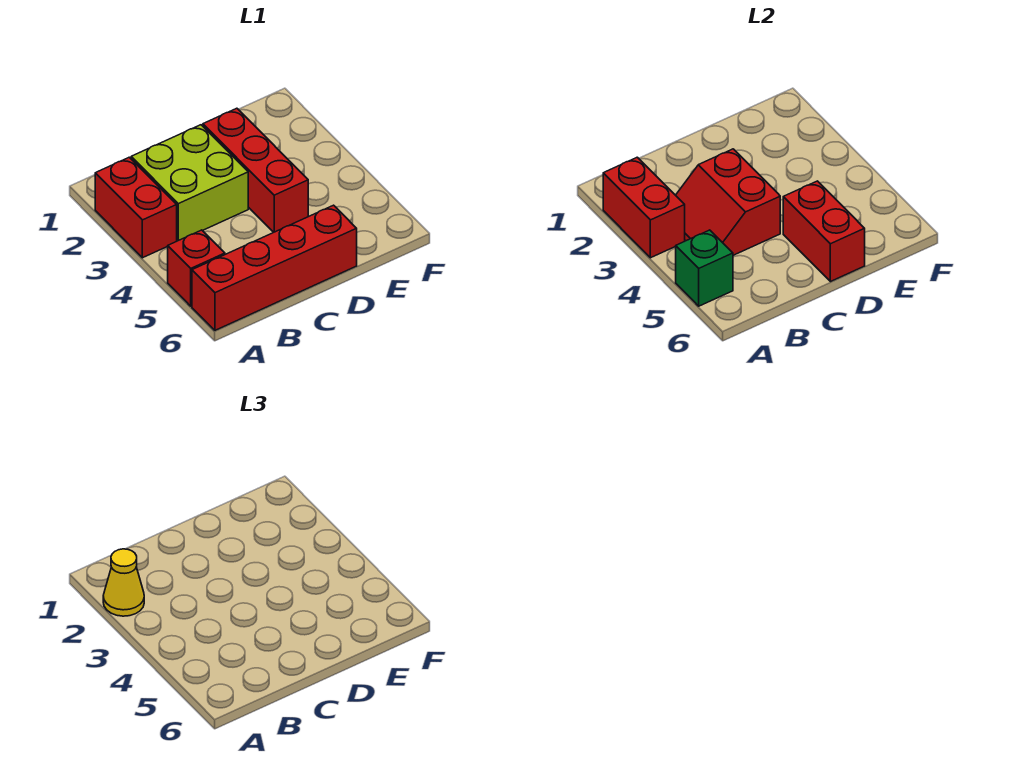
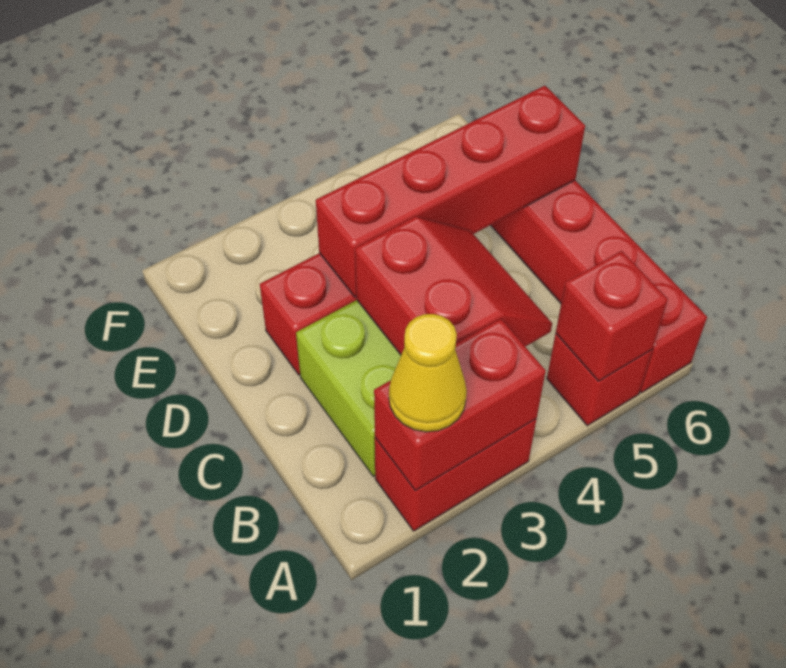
green 1x1 brick [676,230,733,306] -> red 1x1 brick [556,251,668,381]
red 2x2 slope [676,149,780,255] -> red 2x2 slope turned to [355,217,552,355]
red 1x2 brick [783,181,865,282] -> red 1x4 brick [316,86,585,297]

